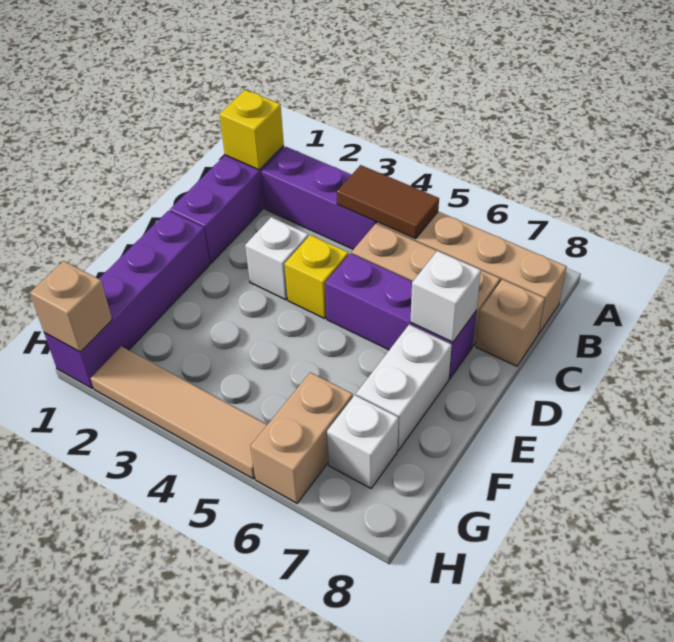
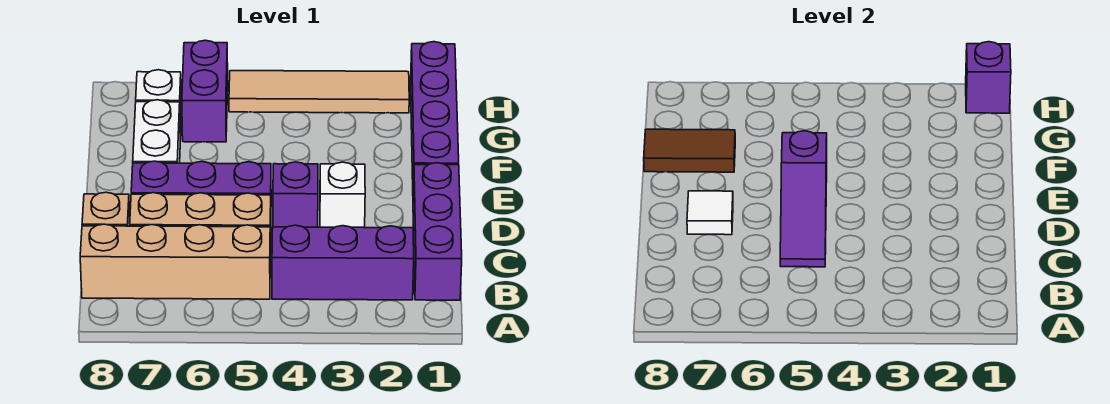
yellow 1x1 brick [219,90,284,170] -> none
brown 1x2 tile [337,165,439,239] -> brown 1x2 tile moved to [644,129,735,172]
none -> purple 1x3 slope [780,131,827,267]
yellow 1x1 brick [285,235,348,319] -> purple 1x1 brick [273,162,318,227]
white 1x1 brick [410,251,481,342] -> white 1x1 tile [687,191,733,235]
tan 1x2 brick [250,372,353,503] -> purple 1x2 brick [182,40,228,142]
tan 1x1 brick [30,261,112,352] -> purple 1x1 brick [966,42,1011,113]

